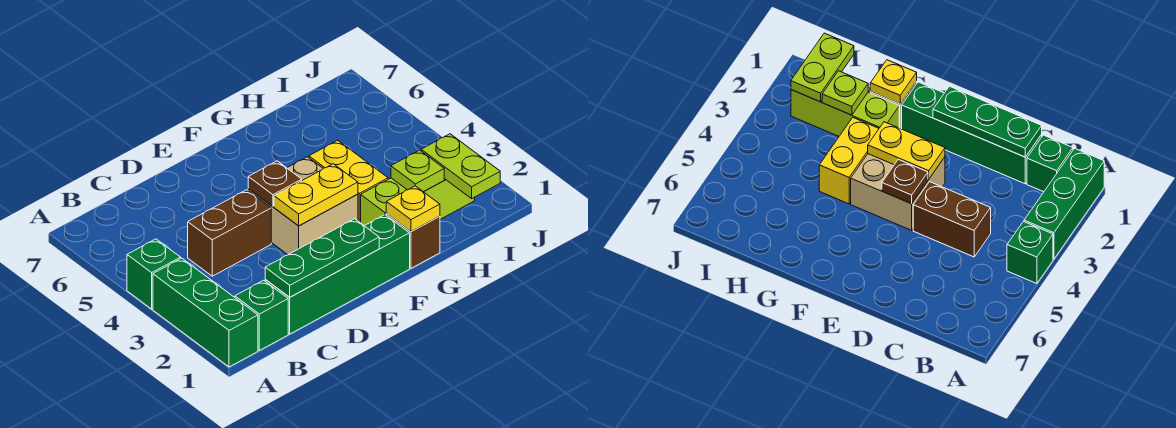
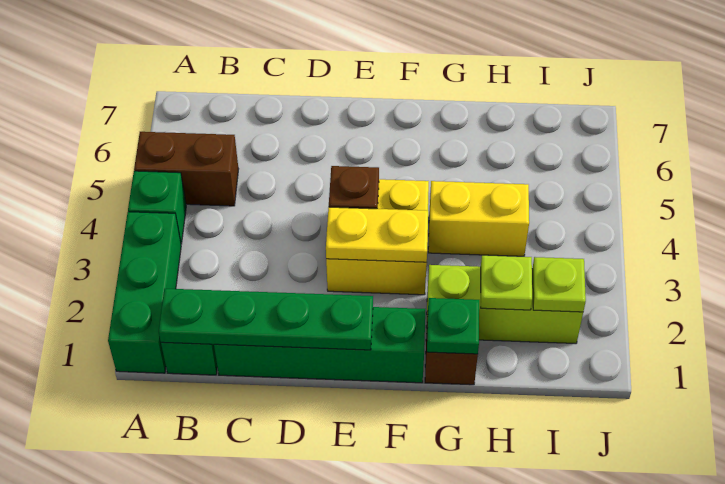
green 1x3 plate [265,219,379,297] -> green 1x4 plate [159,289,373,350]
brown 1x2 brick [188,190,271,276] -> brown 1x2 brick moved to [134,132,238,206]
tan 2x2 brick [248,157,358,255] -> yellow 2x2 brick [326,179,429,295]
yellow 1x1 plate [386,186,440,232] -> green 1x1 plate [427,298,479,354]
yellow 1x2 brick [309,140,388,223] -> yellow 1x2 brick turned to [428,181,529,256]
lime 1x2 plate [421,134,500,199] -> lime 1x1 plate [532,257,586,312]

